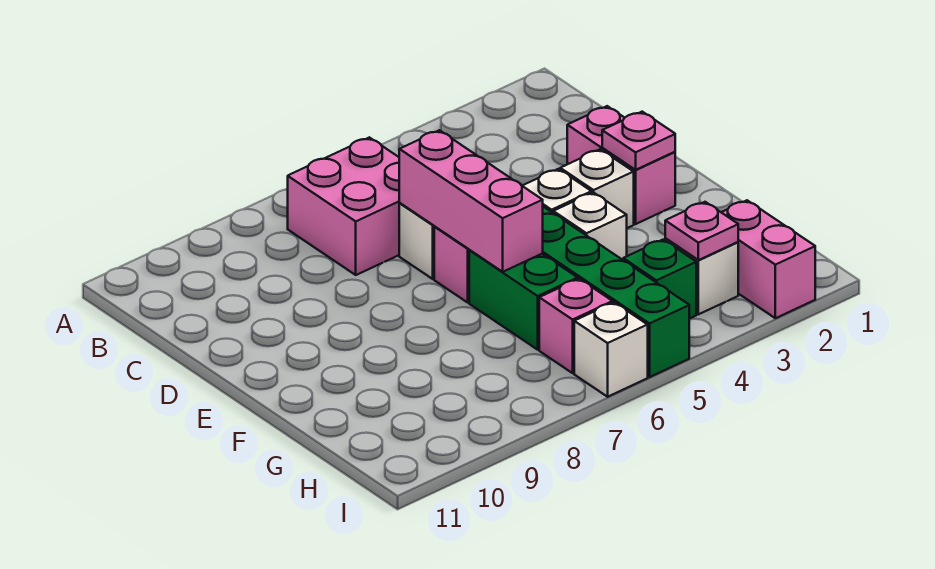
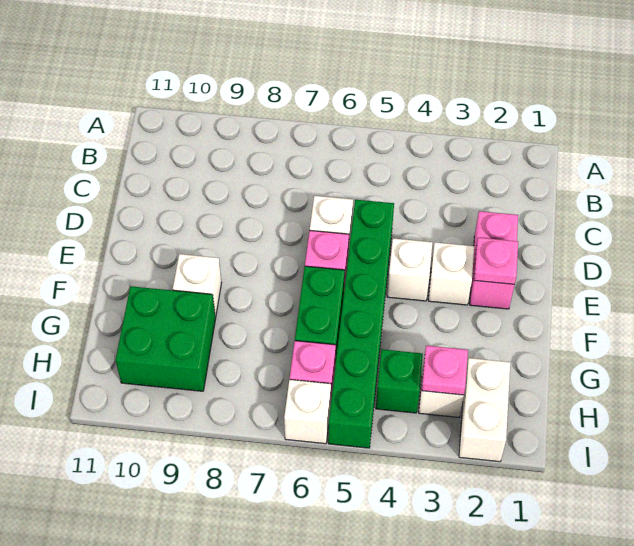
pink 2x2 brick [288,137,399,275] -> none
pink 1x3 brick [399,130,543,272] -> none
white 1x1 brick [553,192,627,260] -> white 1x1 brick moved to [173,254,222,317]
none -> green 2x2 brick [116,286,216,391]
pink 1x2 brick [721,200,815,318] -> white 1x2 brick [459,358,510,462]

